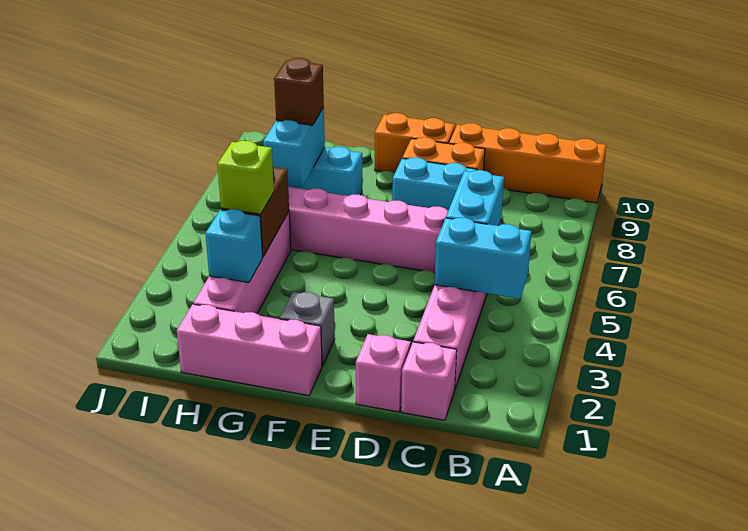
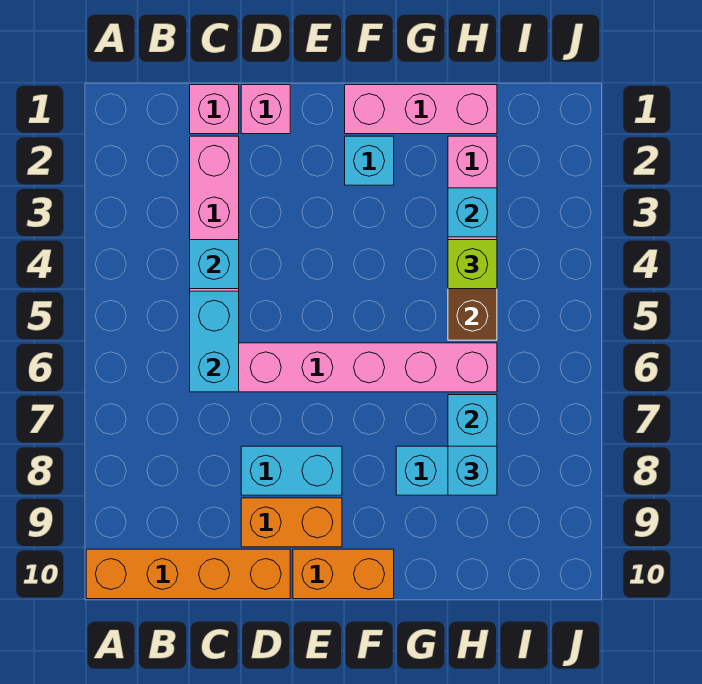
cyan 1x2 brick [435,218,531,299] -> cyan 1x1 brick [190,240,239,289]
grey 1x1 brick [280,292,335,366] -> cyan 1x1 brick [345,136,394,185]
brown 1x1 brick [274,58,324,125] -> cyan 1x1 brick [448,446,497,495]

